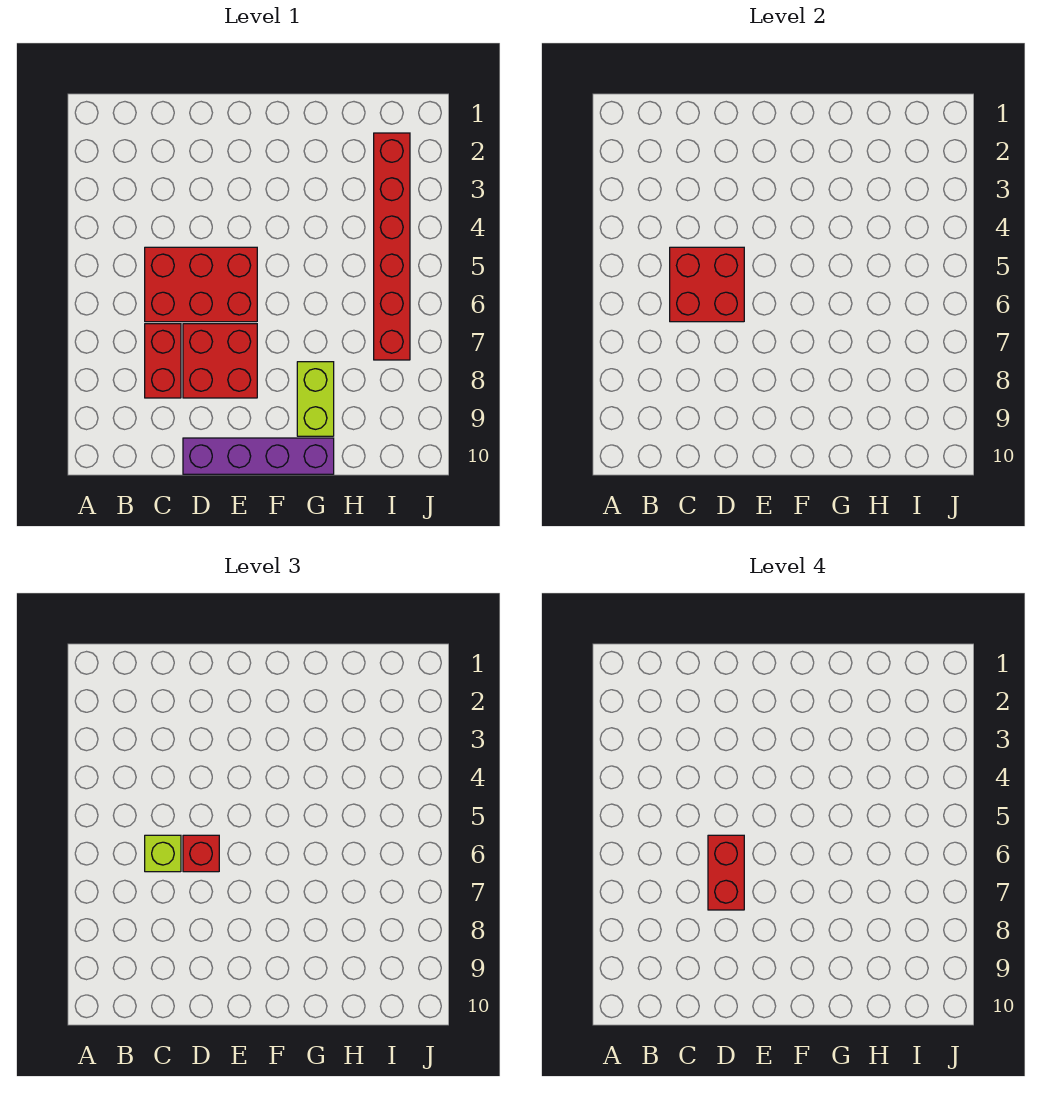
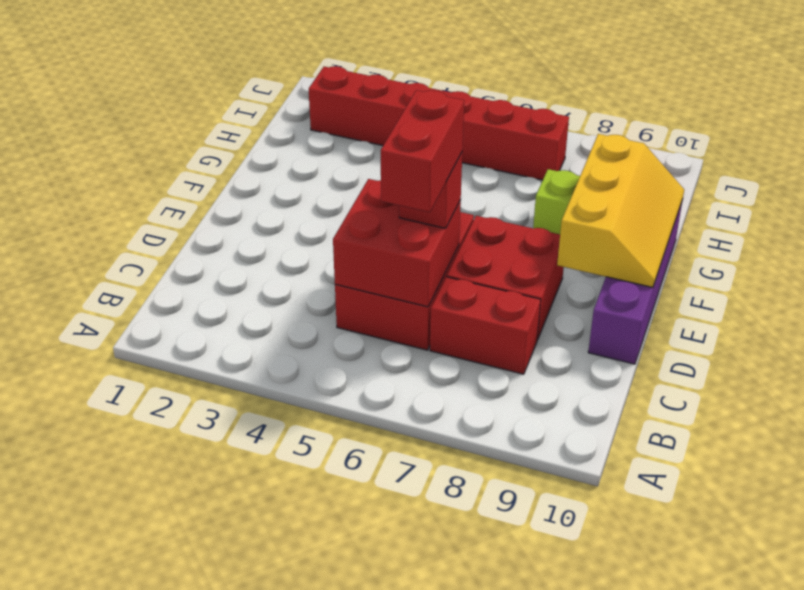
lime 1x1 brick [145,835,181,872] -> none
red 1x2 brick [708,835,744,910] -> red 1x2 brick turned to [381,90,464,212]
none -> yellow 2x3 slope [557,134,684,287]

